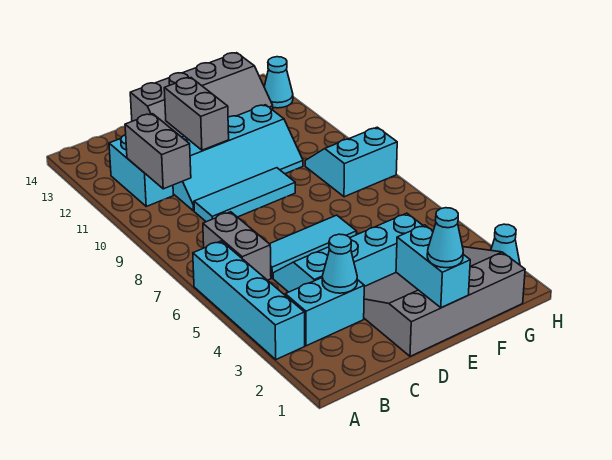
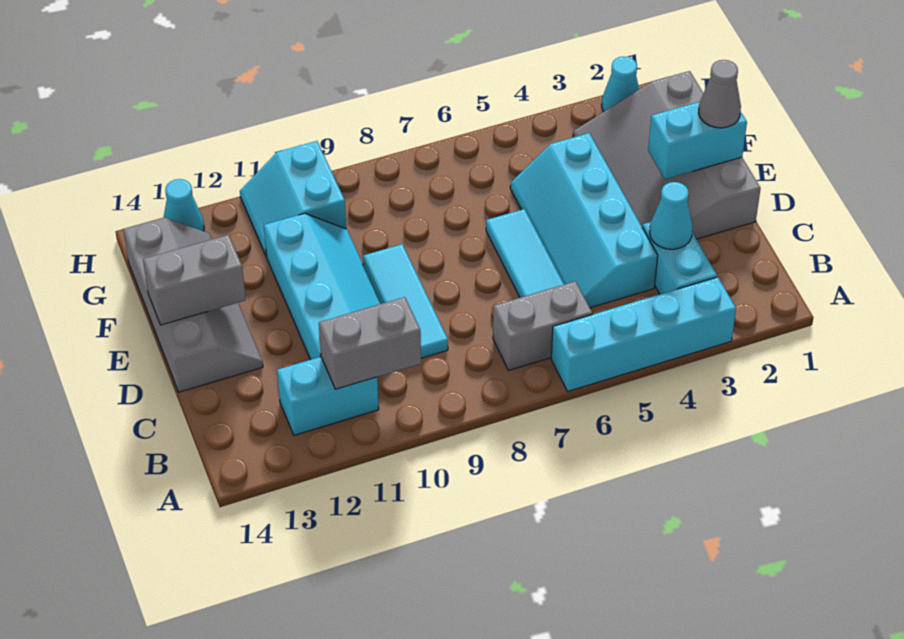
grey 1x2 brick [164,78,229,150] -> grey 1x2 brick moved to [143,235,246,325]
cyan 1x1 cone [427,208,463,268] -> grey 1x1 cone [699,60,741,128]
cyan 2x2 slope [305,127,397,197] -> cyan 2x2 slope moved to [240,141,346,257]

